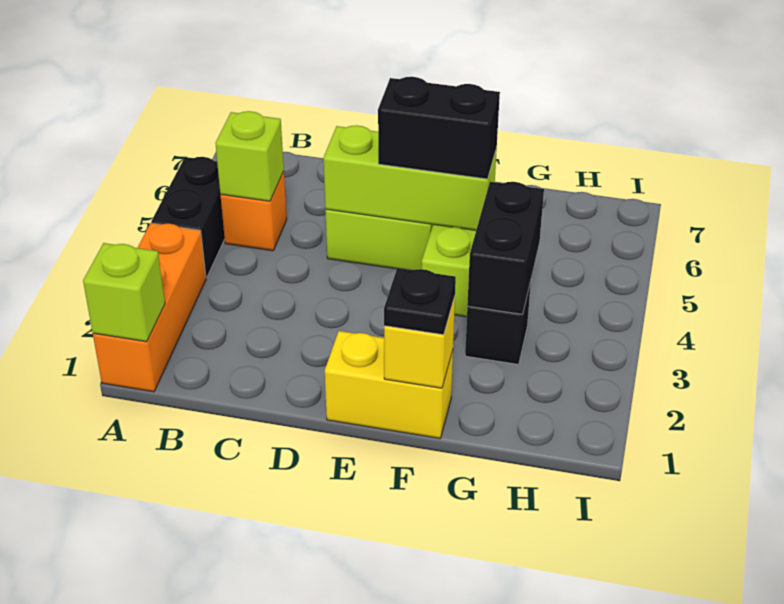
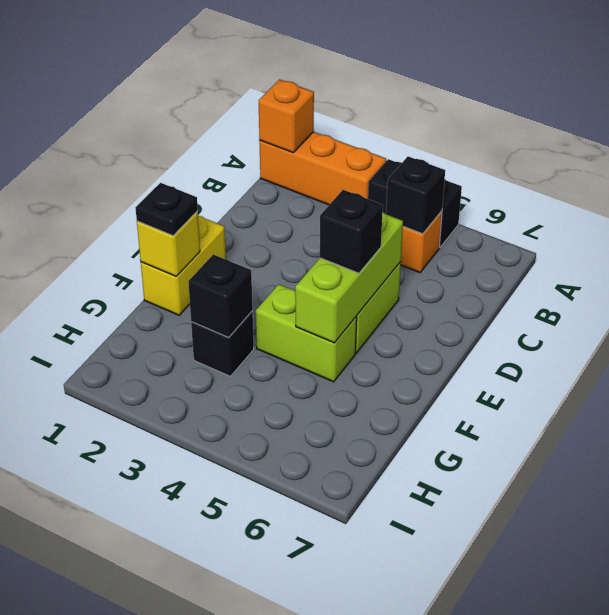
lime 1x1 brick [83,243,165,342] -> orange 1x1 brick [259,80,314,153]
lime 1x1 brick [215,111,284,201] -> black 1x1 brick [386,157,445,234]
black 1x2 brick [378,77,500,179] -> black 1x1 brick [320,190,383,273]
black 1x2 brick [467,182,544,314] -> black 1x1 brick [188,255,253,338]

